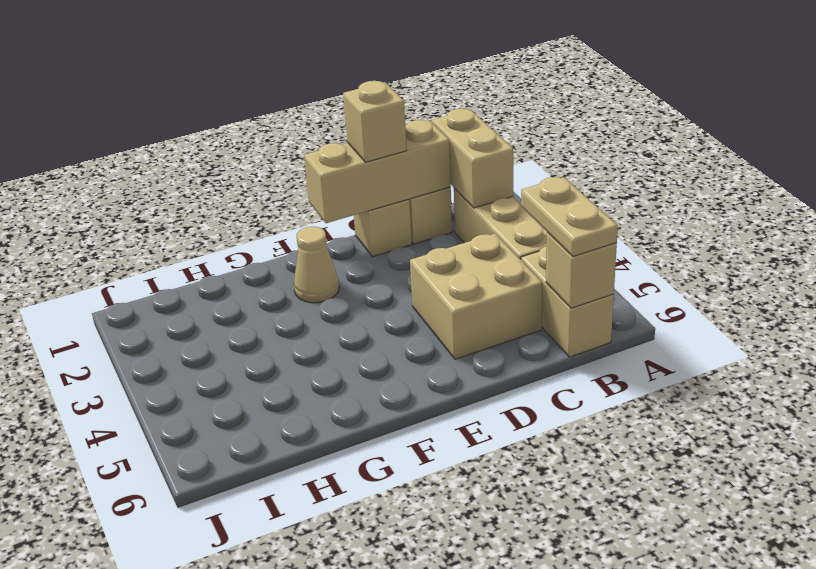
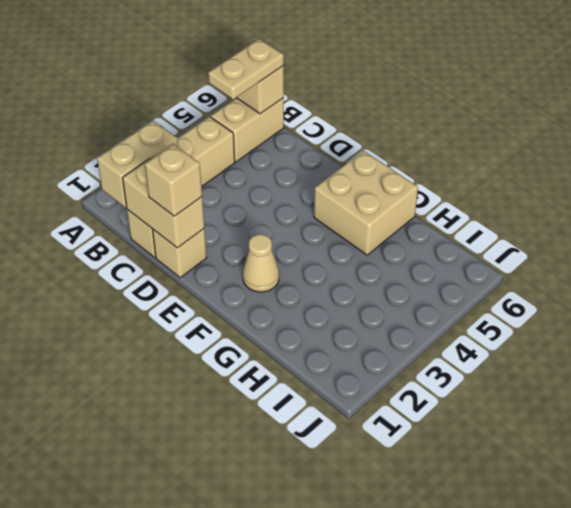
tan 1x3 brick [304,120,451,223] -> tan 1x2 brick [123,158,204,248]
tan 2x2 brick [410,234,542,359] -> tan 2x2 brick moved to [314,151,418,255]

